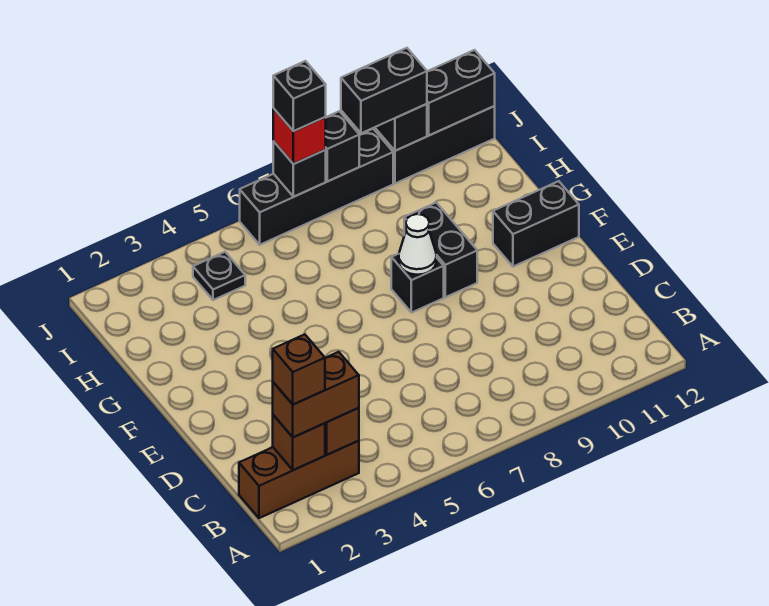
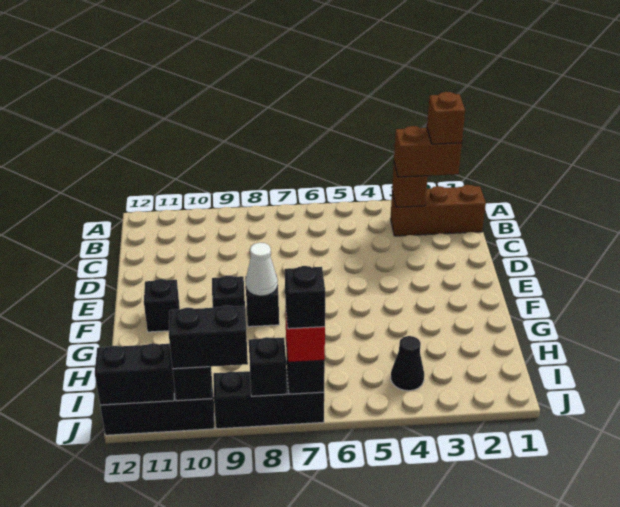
brown 1x1 brick [273,415,325,470] -> none
black 1x2 brick [404,203,477,297] -> black 1x1 brick [212,276,245,308]
black 1x2 brick [493,181,579,267] -> black 1x1 brick [144,279,180,332]
black 1x1 plate [193,252,245,300] -> black 1x1 cone [391,336,424,391]
black 1x4 brick [240,129,393,245] -> black 1x3 brick [213,371,324,429]

